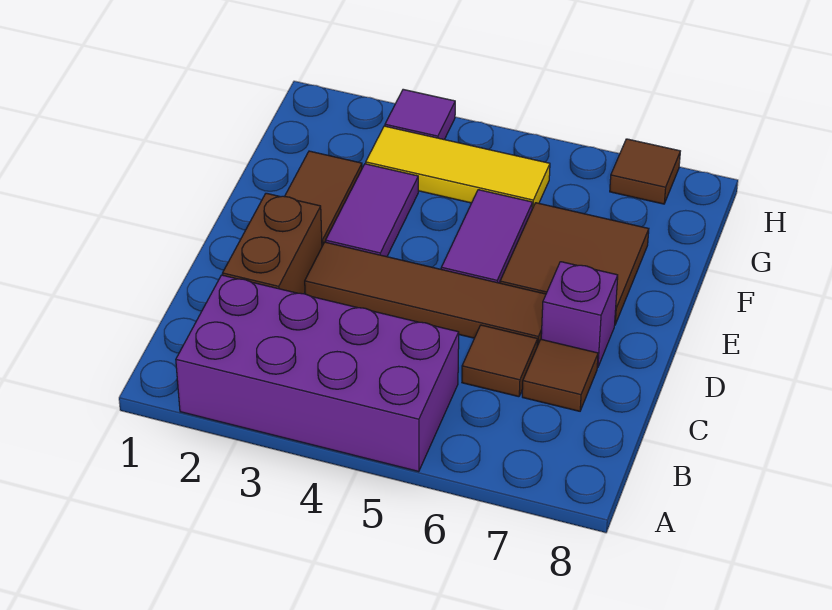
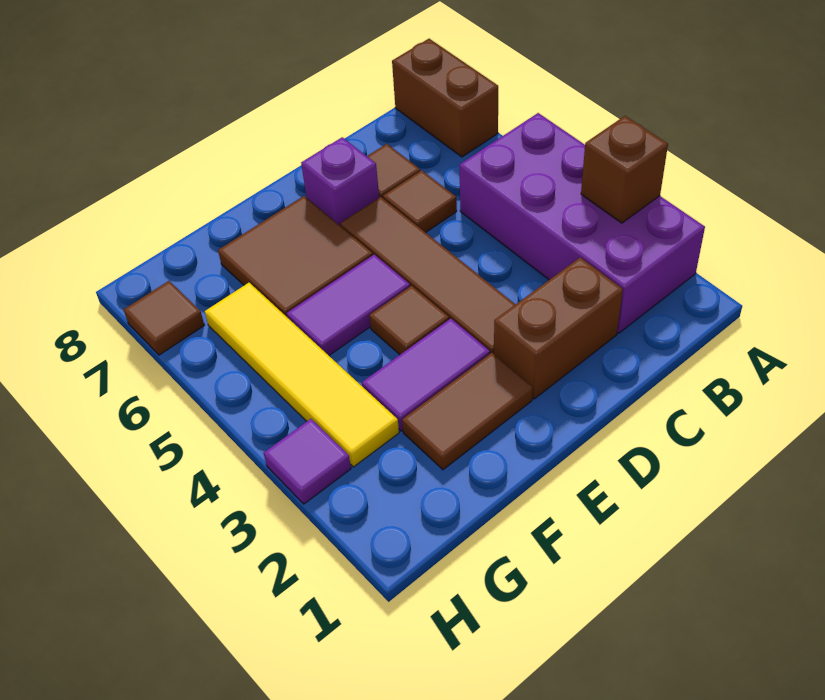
none -> brown 1x1 brick [581,116,668,223]
none -> brown 1x2 brick [392,39,498,157]
none -> brown 1x1 tile [369,286,449,355]
yellow 1x3 tile [366,126,550,209] -> yellow 1x4 tile [205,283,399,467]

